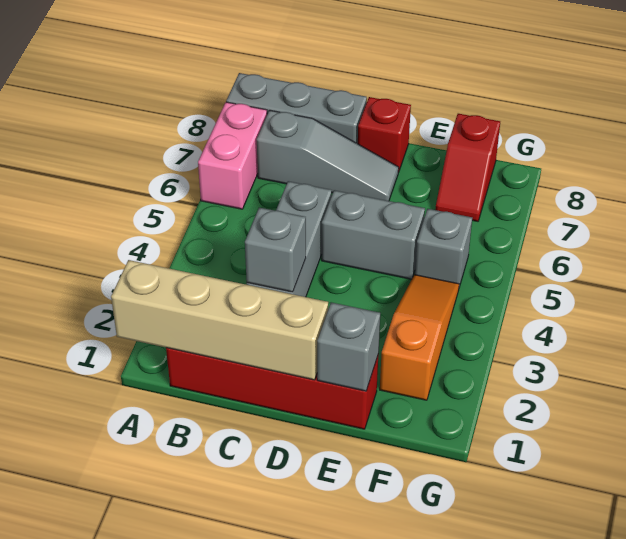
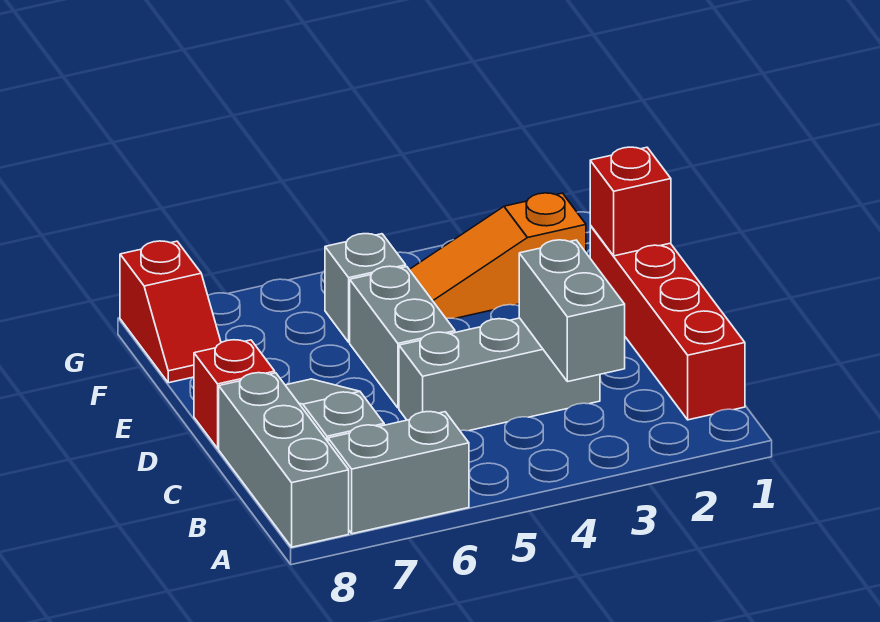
tan 1x4 brick [111,260,328,380] -> none
pink 1x2 brick [198,102,267,209] -> grey 1x2 brick [328,412,469,534]
grey 1x1 brick [245,208,306,292] -> grey 1x2 brick [519,240,625,382]
grey 1x1 brick [317,302,380,391] -> red 1x1 brick [590,147,671,256]
red 1x2 slope [435,114,500,221] -> red 1x2 slope turned to [120,241,221,383]

